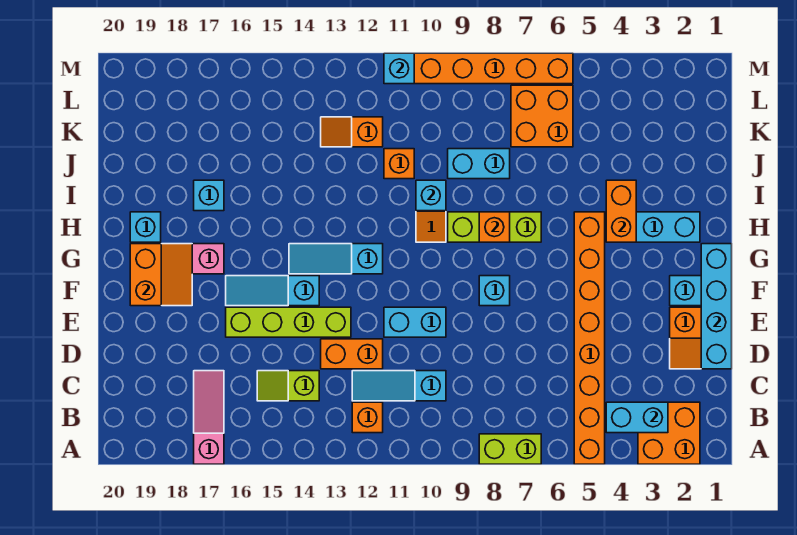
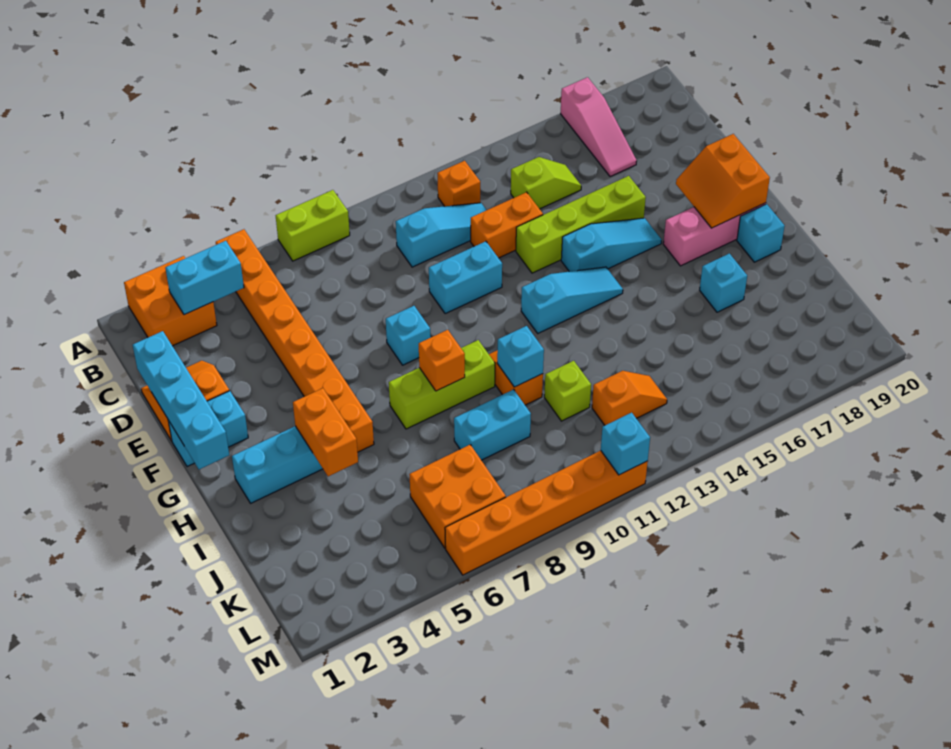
orange 1x1 brick [384,149,414,179] -> lime 1x1 brick [544,361,591,421]

